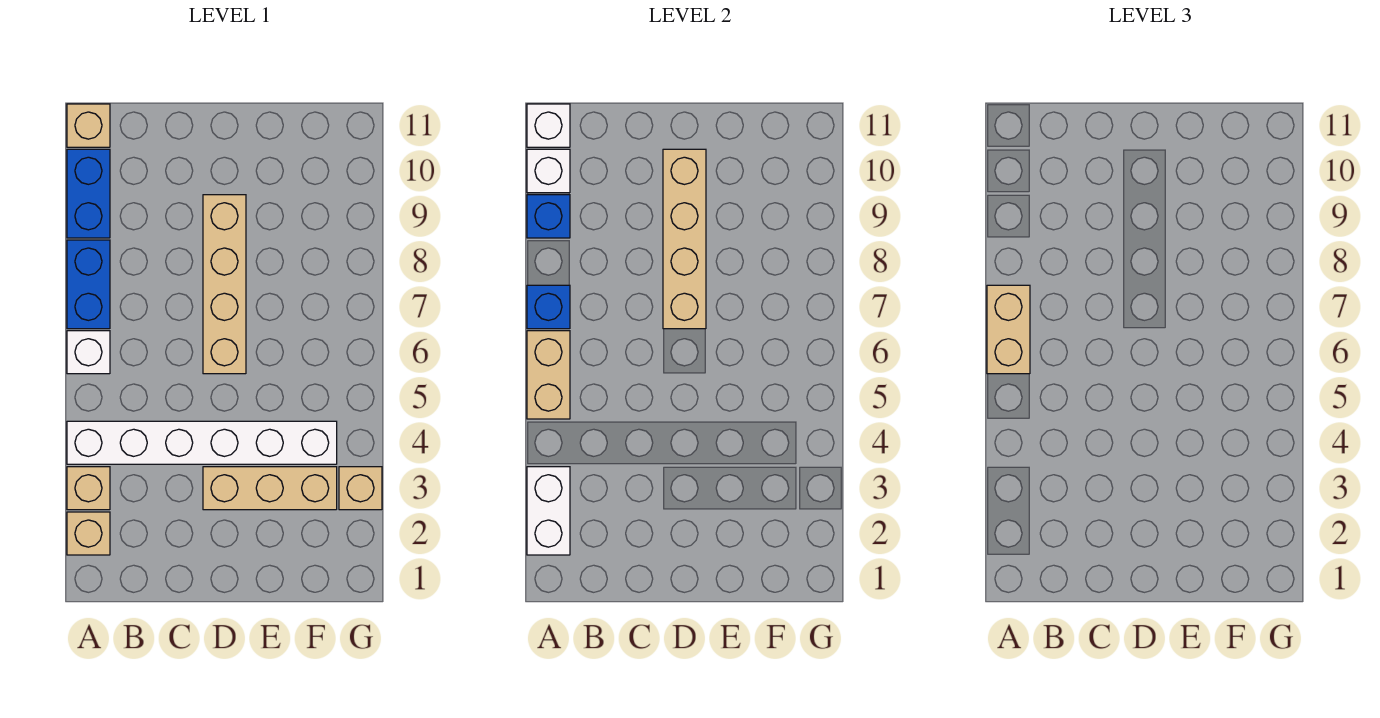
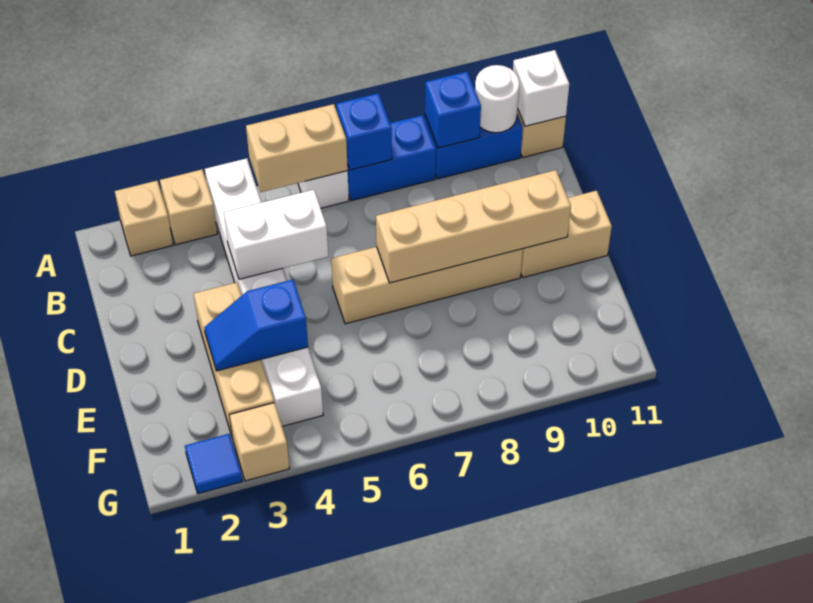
white 1x2 brick [527,467,570,555] -> white 1x2 brick moved to [224,190,328,279]
tan 1x2 brick [987,285,1030,374] -> tan 1x2 brick moved to [521,191,612,277]
white 1x1 brick [527,149,570,193] -> white 1x1 round brick [475,65,519,133]
none -> blue 1x2 slope [204,280,308,371]
none -> blue 1x1 tile [185,434,242,494]

